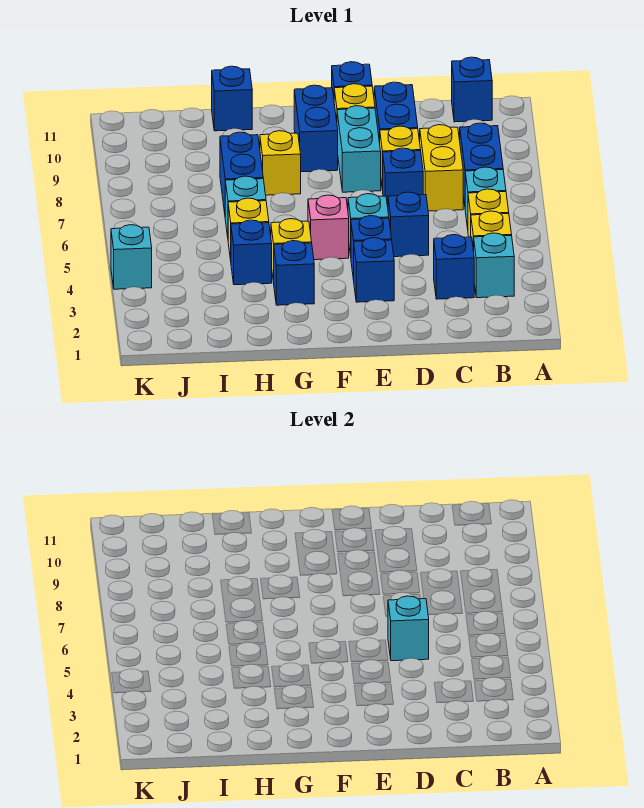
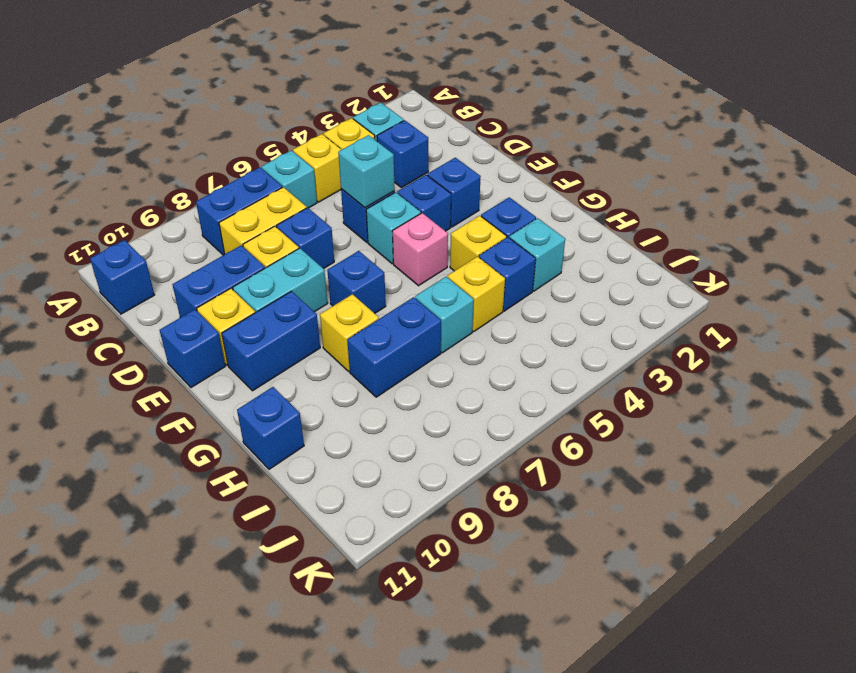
none -> blue 1x1 brick [327,251,386,313]
cyan 1x1 brick [111,225,152,289] -> cyan 1x1 brick moved to [509,218,565,291]

